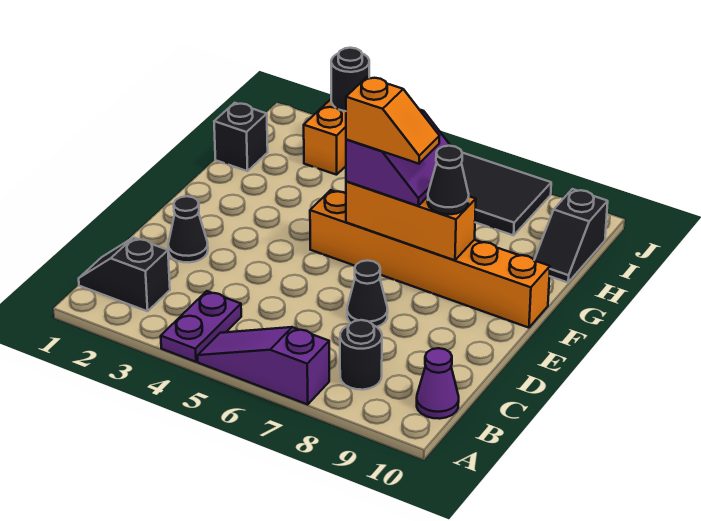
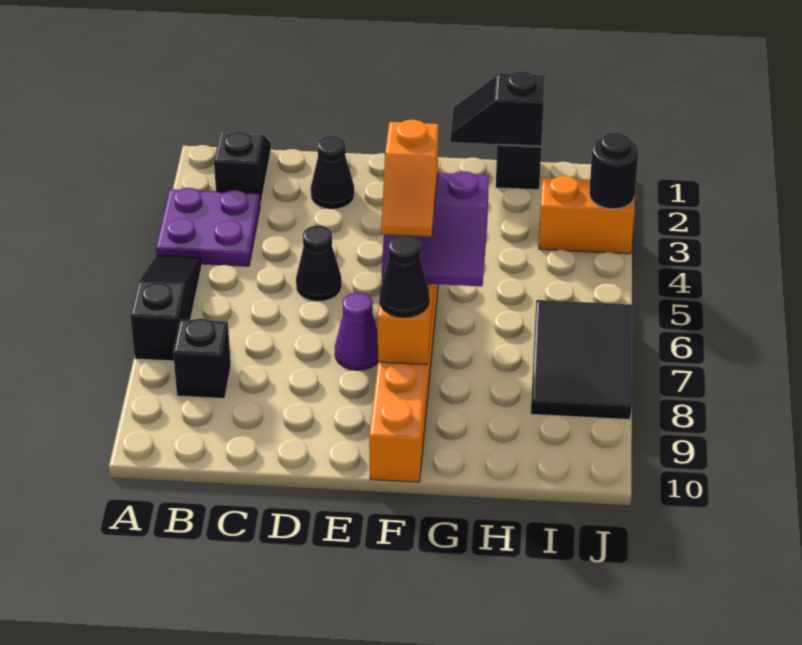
purple 1x2 plate [161,291,241,362] -> purple 2x2 plate [156,188,260,266]
purple 1x3 slope [198,327,329,404] -> black 1x3 slope [130,255,202,361]
black 1x1 round brick [340,320,382,390] -> black 1x1 brick [173,319,231,398]
purple 1x1 cone [417,348,459,419] -> purple 1x1 cone moved to [335,292,378,370]
black 1x1 cone [347,260,388,327] -> black 1x1 cone moved to [296,226,342,302]
black 1x2 slope [534,189,608,282] -> black 1x2 slope moved to [451,71,545,146]

